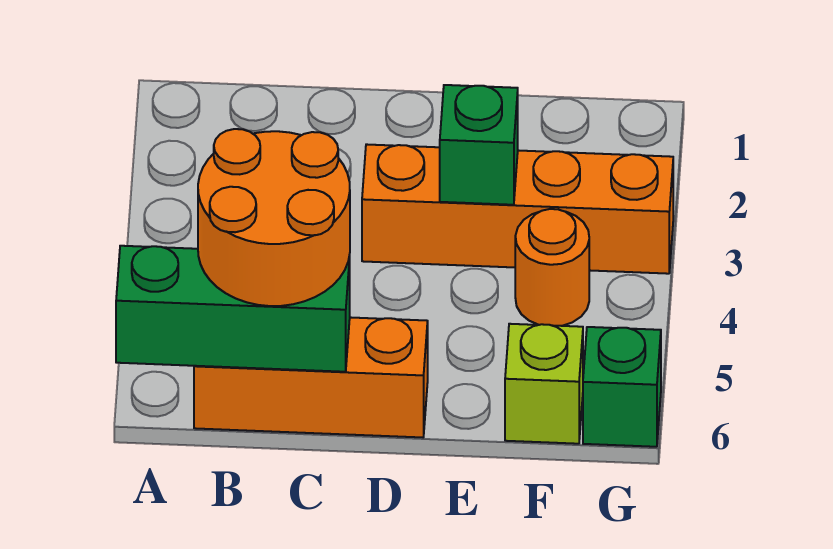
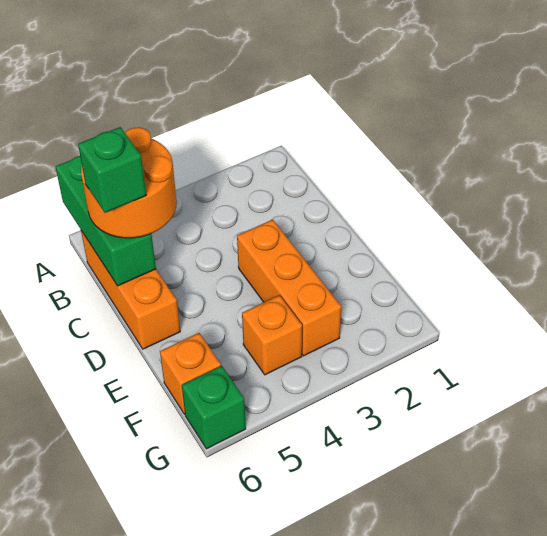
orange 1x4 brick [362,144,673,274] -> orange 1x3 brick [237,220,341,356]
green 1x1 brick [440,85,518,205] -> green 1x1 brick moved to [78,127,146,213]
orange 1x1 round brick [515,209,589,326] -> orange 1x1 brick [242,295,302,375]
lime 1x1 brick [505,324,583,444] -> orange 1x1 brick [160,333,221,414]

